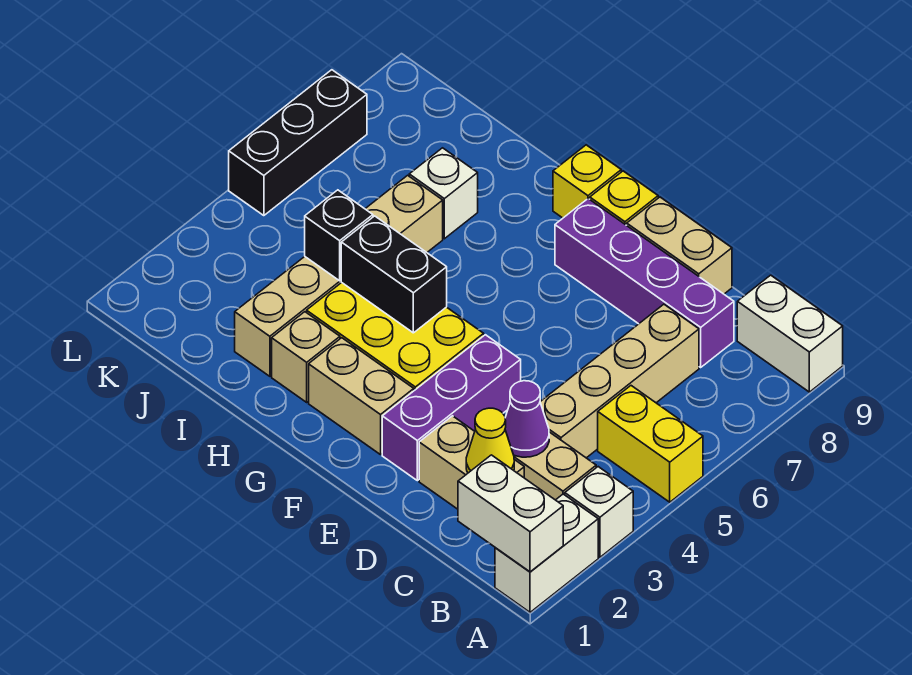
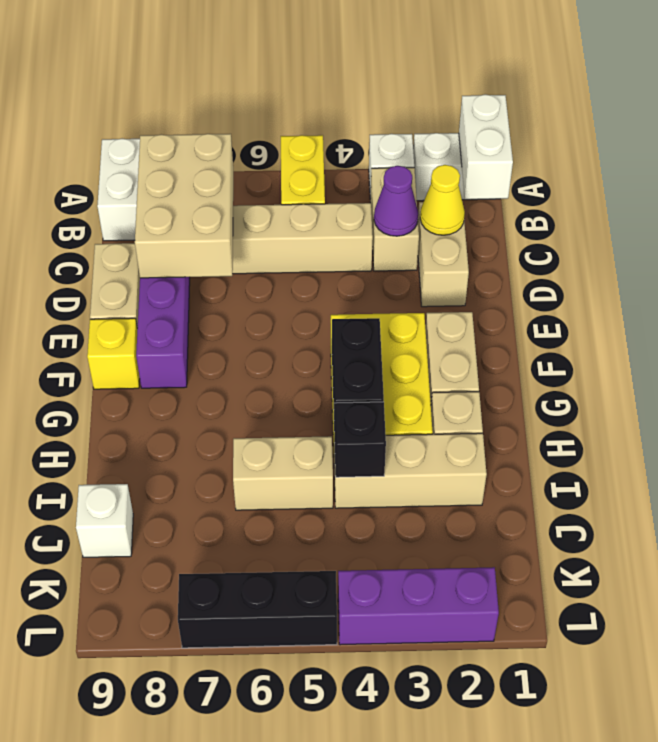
none -> tan 2x3 brick [135,134,233,278]
purple 1x3 brick [382,335,521,481] -> purple 1x3 brick moved to [338,567,499,645]
yellow 1x1 brick [553,145,621,218] -> none
white 1x1 brick [409,148,478,239] -> white 1x1 brick moved to [76,484,133,557]

